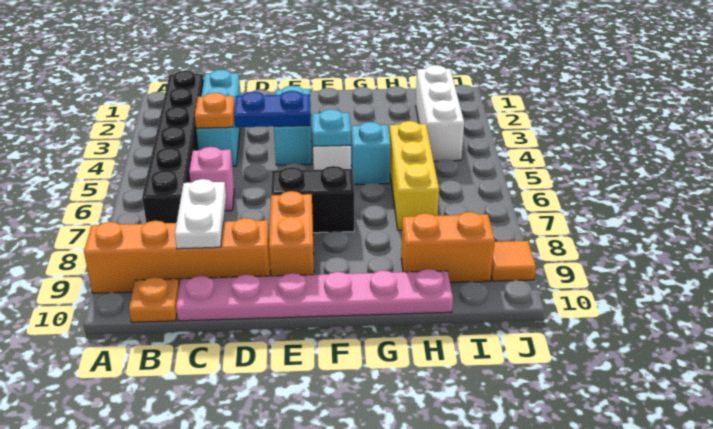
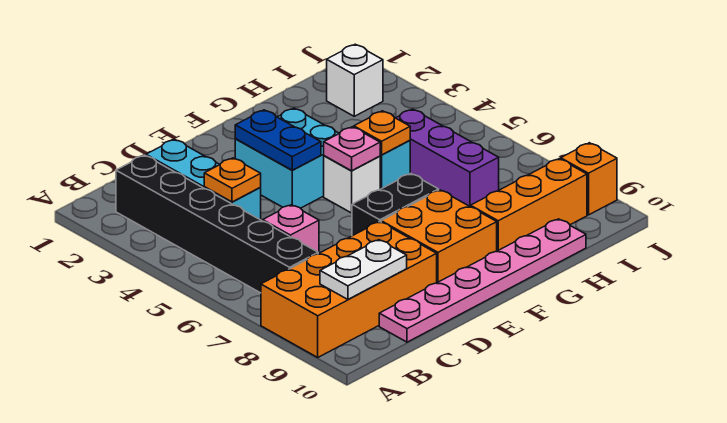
orange 1x4 brick [84,218,270,293] -> orange 2x4 brick [261,222,437,357]
orange 1x1 plate [129,277,179,322] -> orange 1x1 plate moved to [354,111,410,155]
white 1x2 plate [175,179,226,249] -> white 1x2 plate turned to [320,240,407,299]
blue 1x2 plate [234,91,311,127] -> blue 1x2 plate turned to [235,110,321,170]
cyan 1x2 brick [274,86,312,165] -> cyan 2x2 brick [235,108,339,208]
orange 1x2 brick [269,191,314,276] -> orange 2x2 brick [381,190,497,283]
cyan 1x1 plate [312,109,351,146] -> pink 1x1 plate [324,127,380,171]
yellow 1x3 brick [389,121,439,230] -> purple 1x3 brick [396,109,499,207]
orange 1x2 brick [401,212,495,282] -> orange 1x3 brick [471,159,587,251]
white 1x3 brick [416,65,464,161] -> white 1x1 brick [327,44,383,116]
orange 1x1 tile [491,241,536,281] -> orange 1x1 brick [561,143,617,215]

